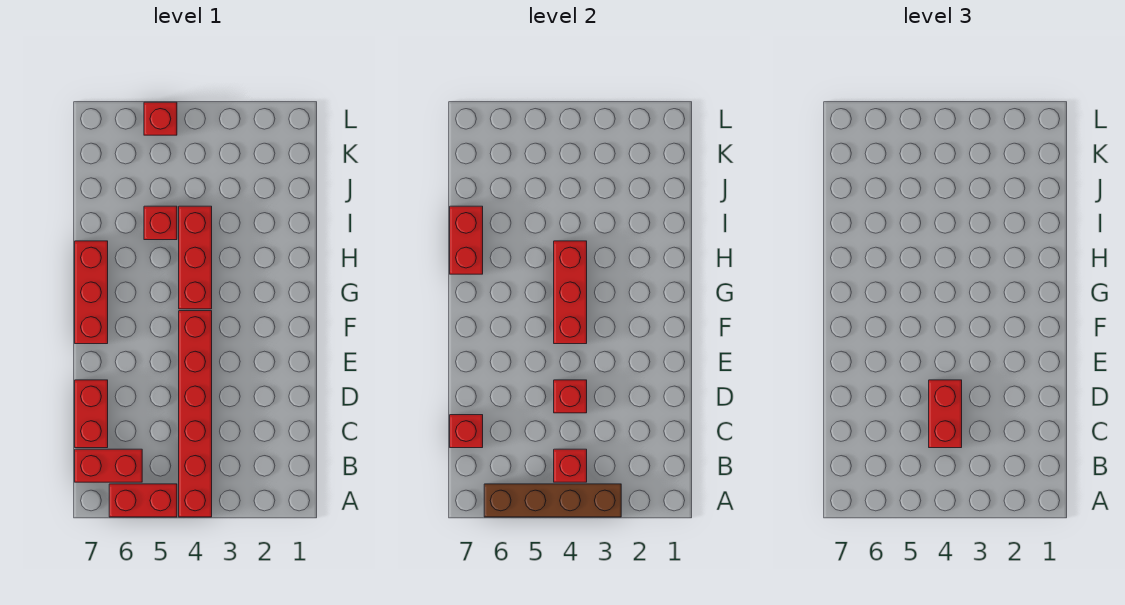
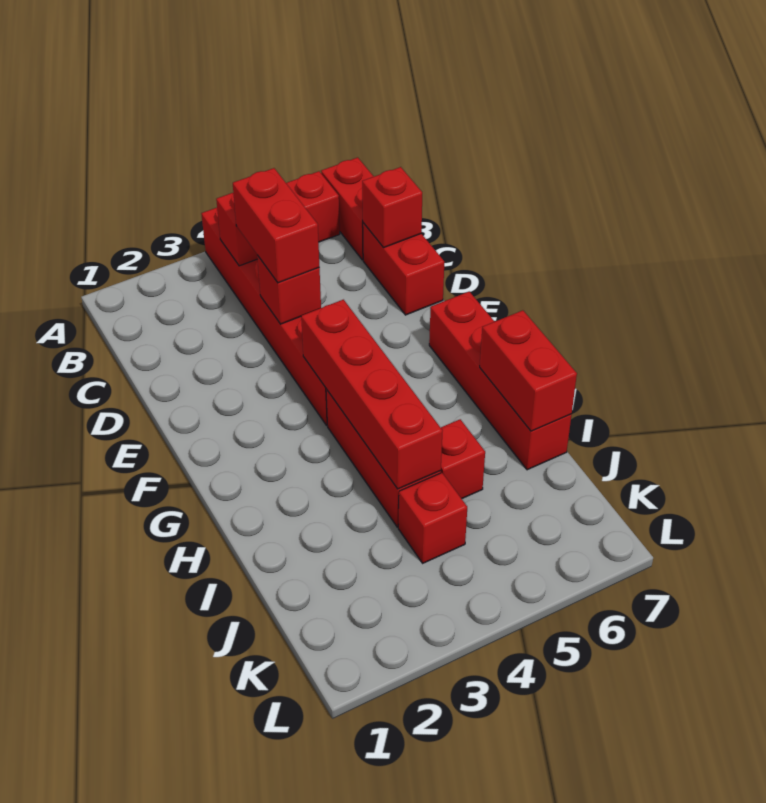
brown 1x4 brick [484,484,621,517] -> none
red 1x2 brick [75,449,142,482] -> red 1x2 brick turned to [321,157,374,260]
red 1x3 brick [554,241,587,344] -> red 1x4 brick [301,300,443,489]
red 1x3 brick [75,241,108,344] -> red 1x4 brick [429,292,572,470]
red 1x1 brick [144,102,177,135] -> red 1x1 brick moved to [398,473,467,563]

